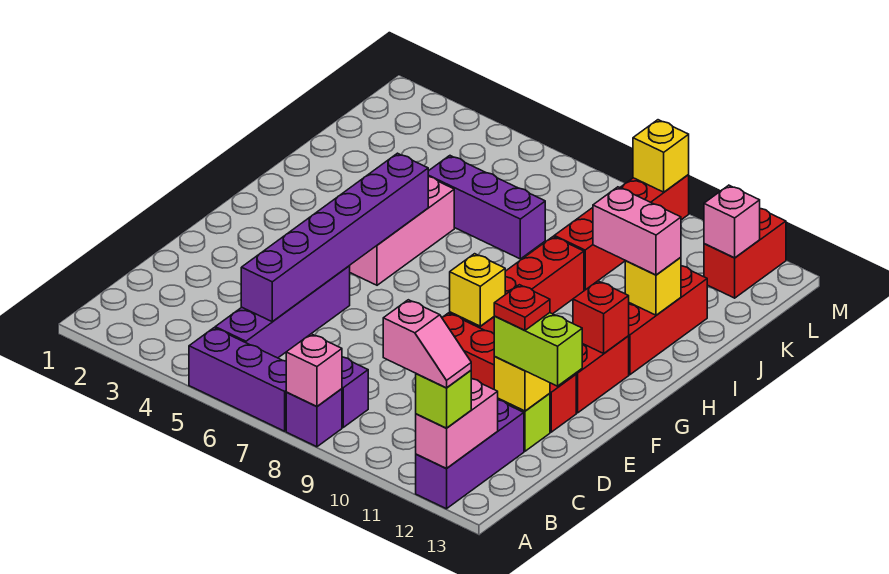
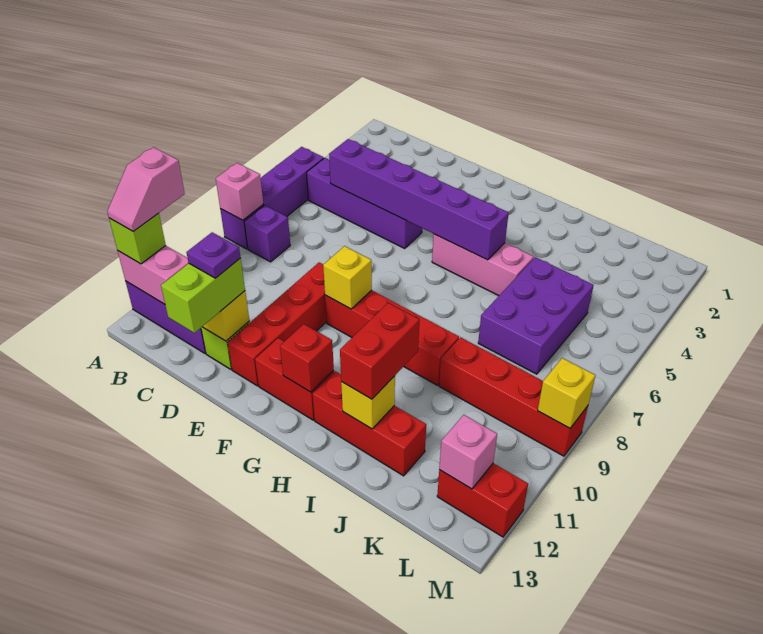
red 1x1 plate [494,285,550,330] -> purple 1x1 plate [186,232,241,278]
pink 1x2 brick [593,187,681,275] -> red 1x2 brick [340,303,419,399]
purple 1x3 brick [428,156,545,259] -> purple 2x3 brick [478,257,594,374]

